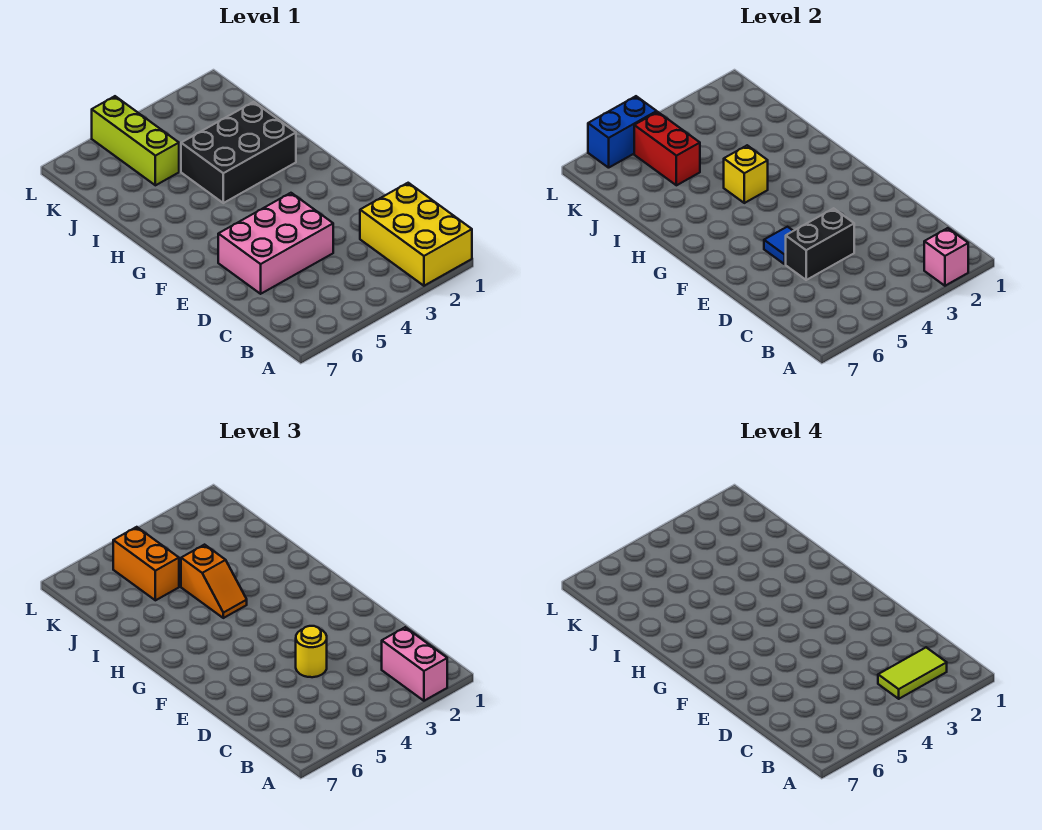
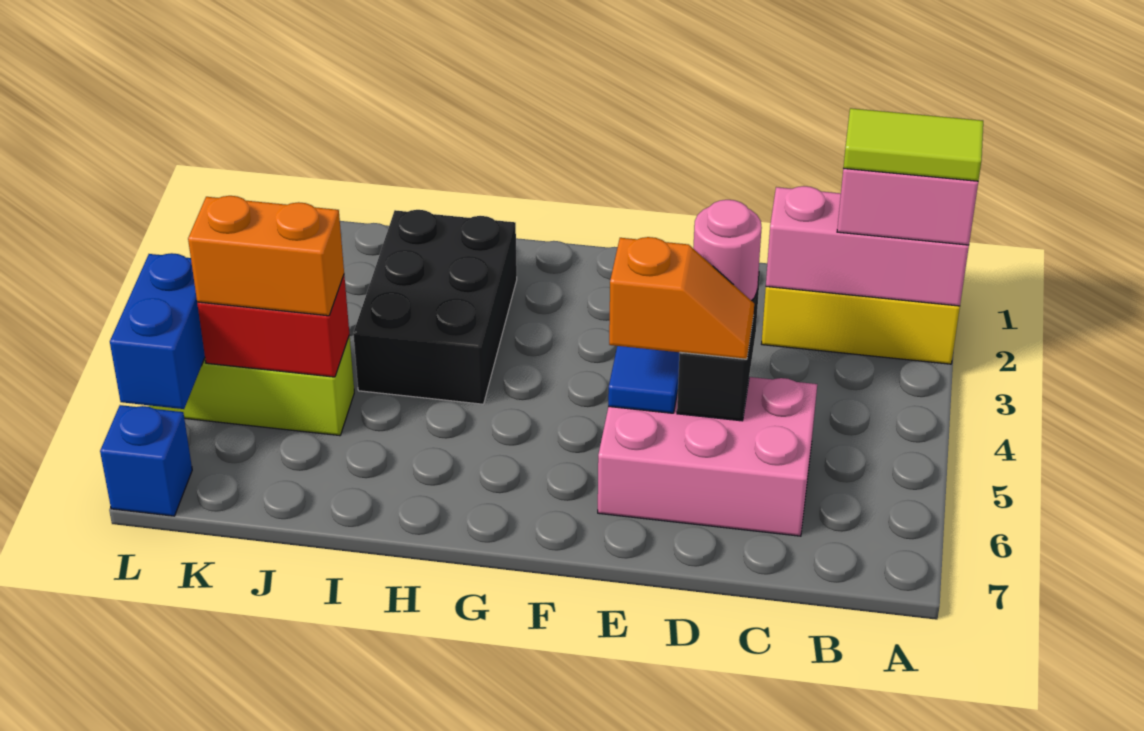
pink 1x1 brick [924,228,968,286] -> pink 1x3 brick [766,186,969,306]
lime 1x2 tile [878,647,947,699] -> lime 1x2 tile turned to [843,108,983,181]
pink 2x3 brick [218,193,333,294] -> pink 2x3 brick turned to [598,377,817,536]
yellow 1x1 round brick [296,626,327,677] -> pink 1x1 round brick [693,200,762,301]
yellow 1x1 brick [724,145,768,203] -> none
orange 1x2 slope [181,545,247,618] -> orange 1x2 slope moved to [609,237,754,359]
none -> blue 1x1 brick [100,405,192,516]

